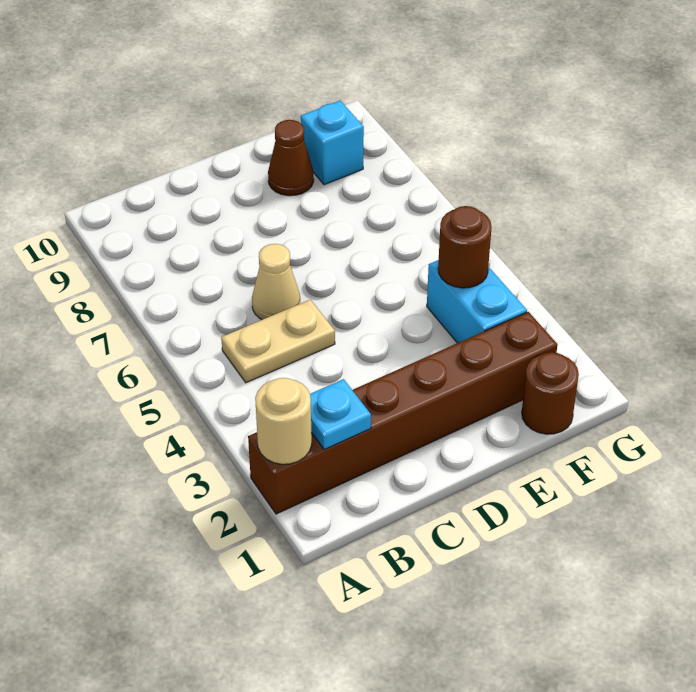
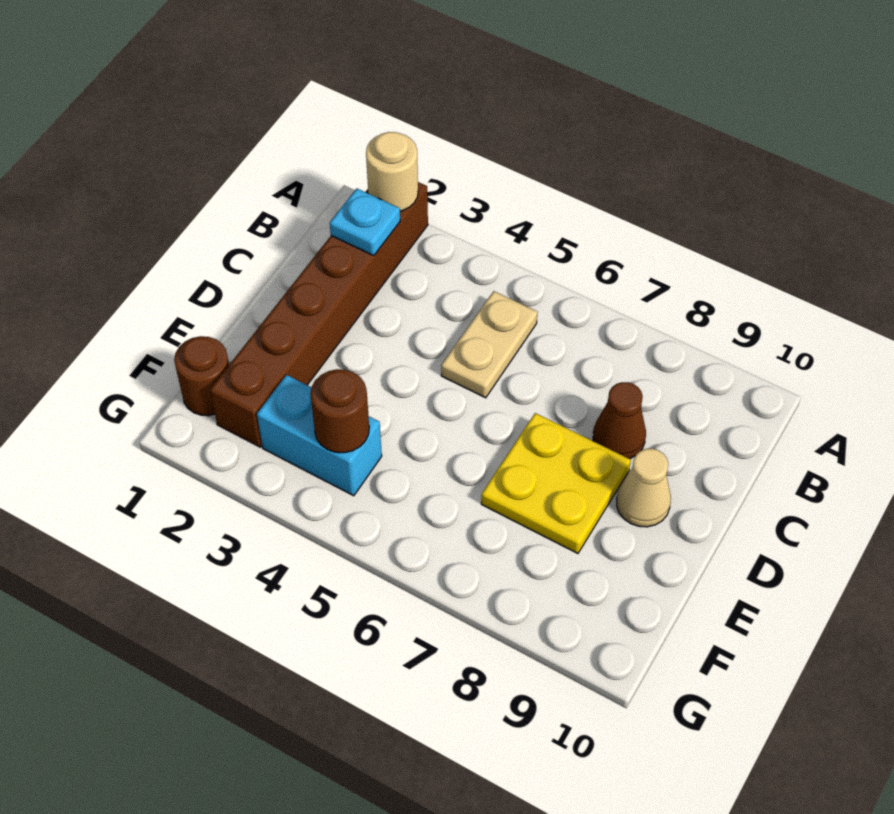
tan 1x1 cone [252,244,300,320] -> tan 1x1 cone moved to [617,449,671,527]
none -> yellow 2x2 plate [481,413,631,554]
brown 1x1 cone [268,120,314,196] -> brown 1x1 cone moved to [593,382,646,459]
cyan 1x1 brick [301,101,364,185] -> none

